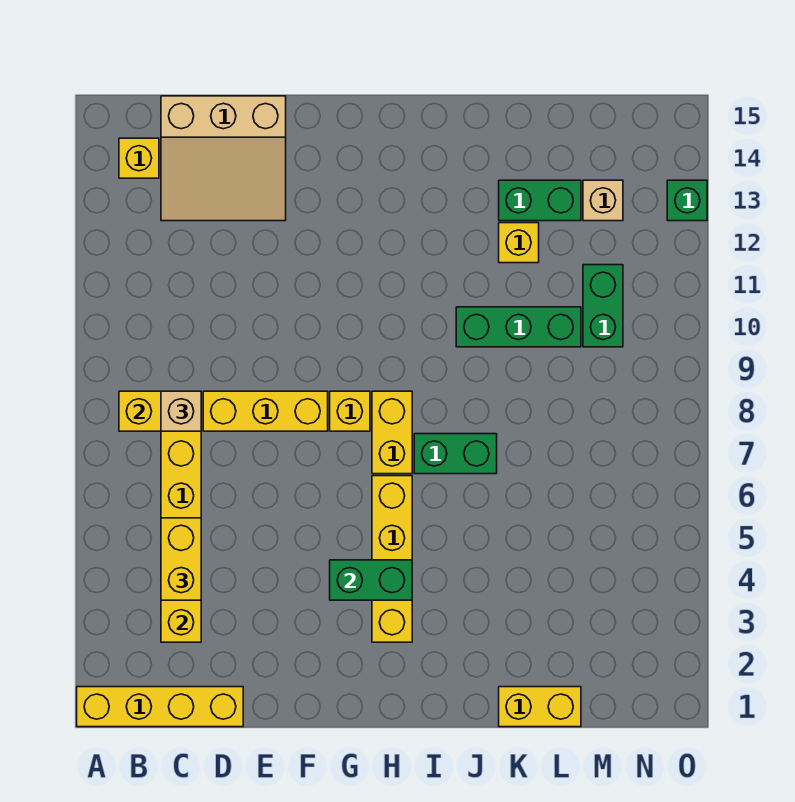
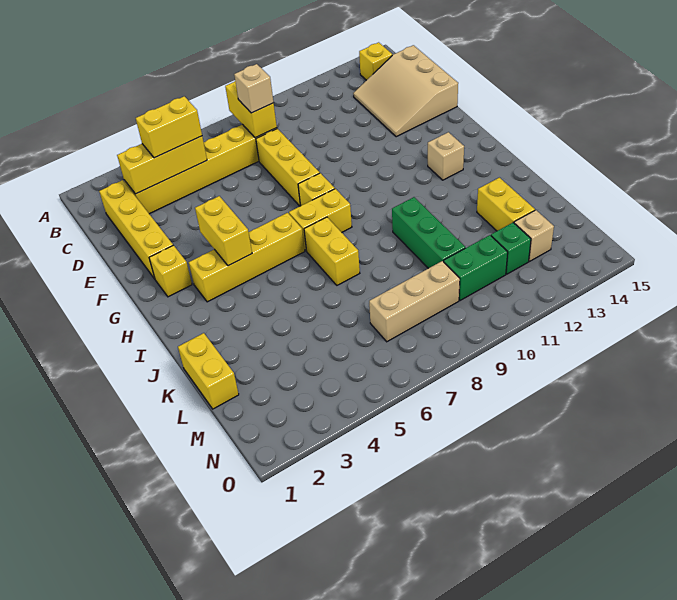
yellow 1x4 brick [77,687,243,727] -> yellow 1x4 brick moved to [99,180,173,279]
green 1x2 brick [330,560,412,600] -> yellow 1x2 brick [195,196,252,266]
none -> tan 1x1 brick [428,132,464,180]
green 1x2 brick [414,434,497,474] -> yellow 1x2 brick [304,217,360,285]
yellow 1x1 brick [499,223,539,263] -> yellow 1x1 brick moved to [149,245,192,297]
green 1x2 brick [499,180,581,221] -> yellow 1x2 brick [477,177,535,231]
none -> tan 1x3 brick [369,261,460,342]
green 1x1 brick [667,180,707,221] -> green 1x1 brick moved to [491,223,531,274]

